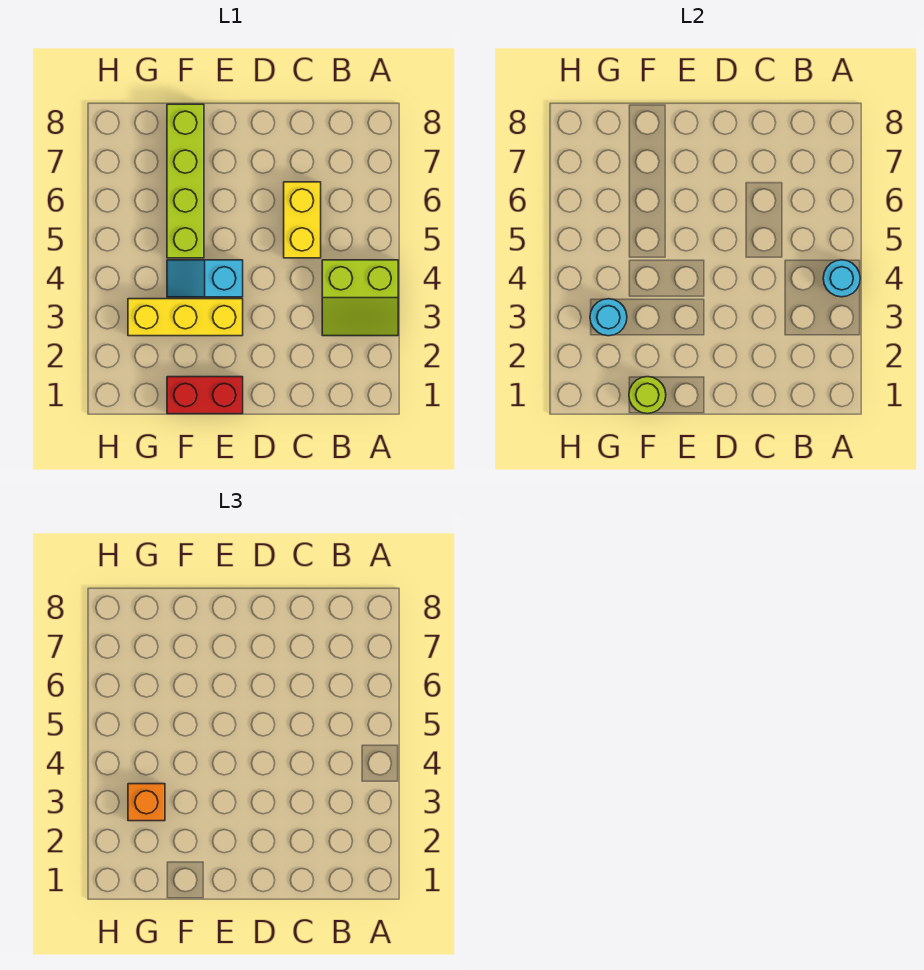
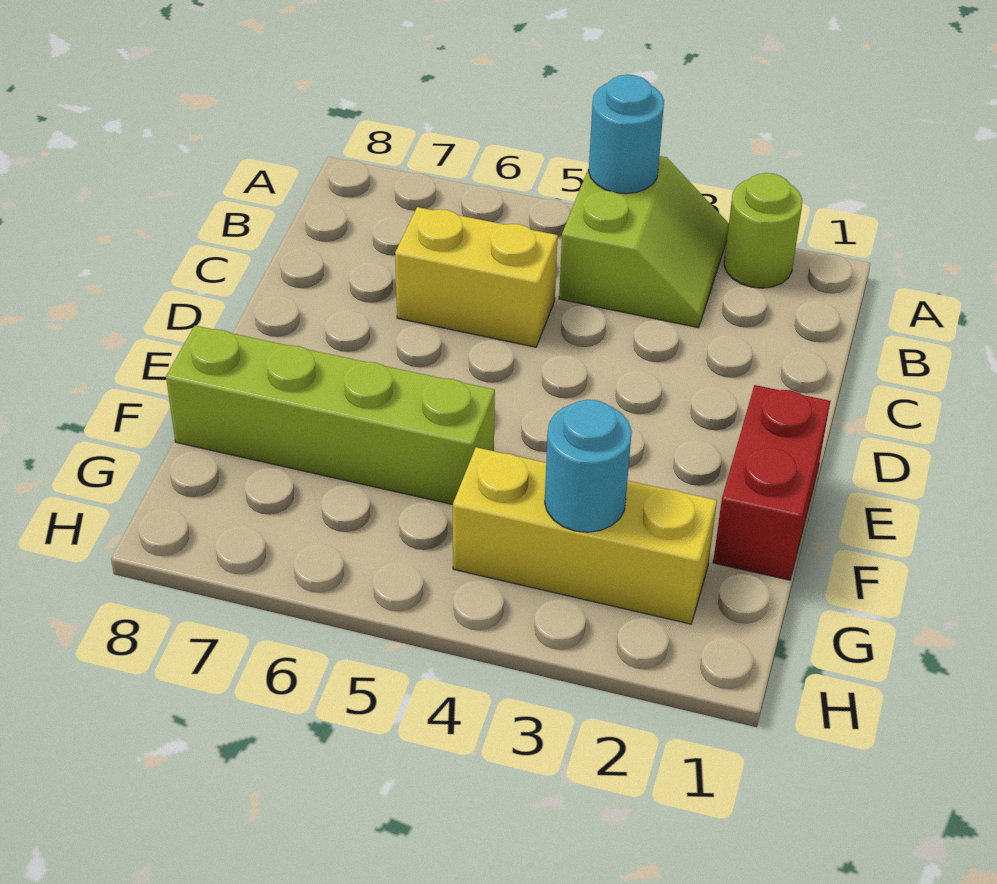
yellow 1x3 brick [128,299,243,336] -> yellow 1x3 brick turned to [453,447,717,624]
cyan 1x2 slope [167,260,243,297] -> none
lime 1x1 round brick [629,377,666,414] -> lime 1x1 round brick moved to [724,173,802,288]
orange 1x1 brick [128,784,165,821] -> none

